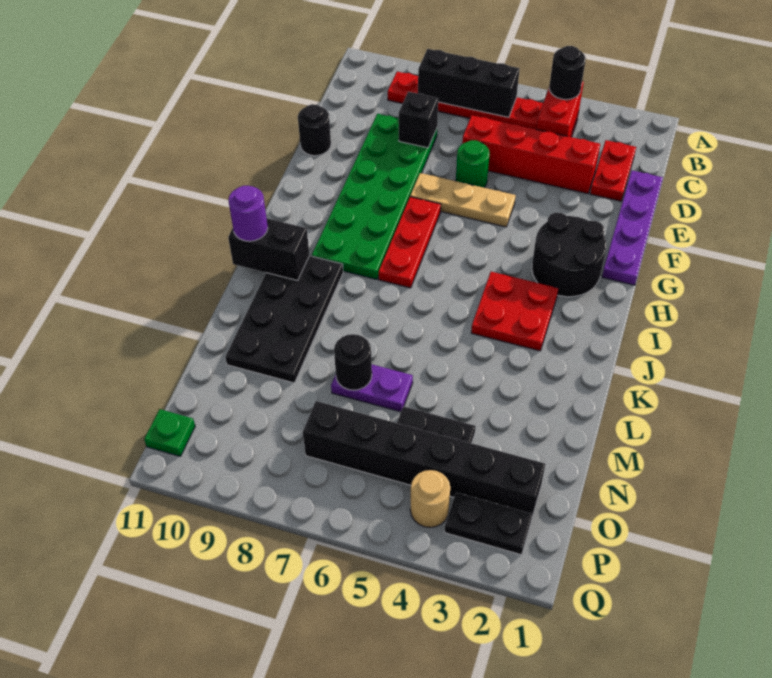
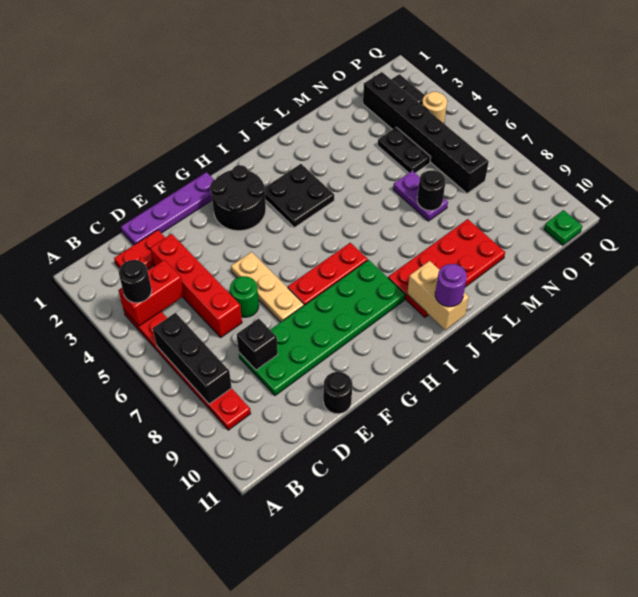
red 2x2 plate [471,272,558,351] -> black 2x2 plate [265,164,334,228]
black 2x4 plate [225,256,343,383] -> red 2x4 plate [388,219,505,317]
black 1x2 brick [228,218,309,280] -> tan 1x2 brick [407,261,469,330]

